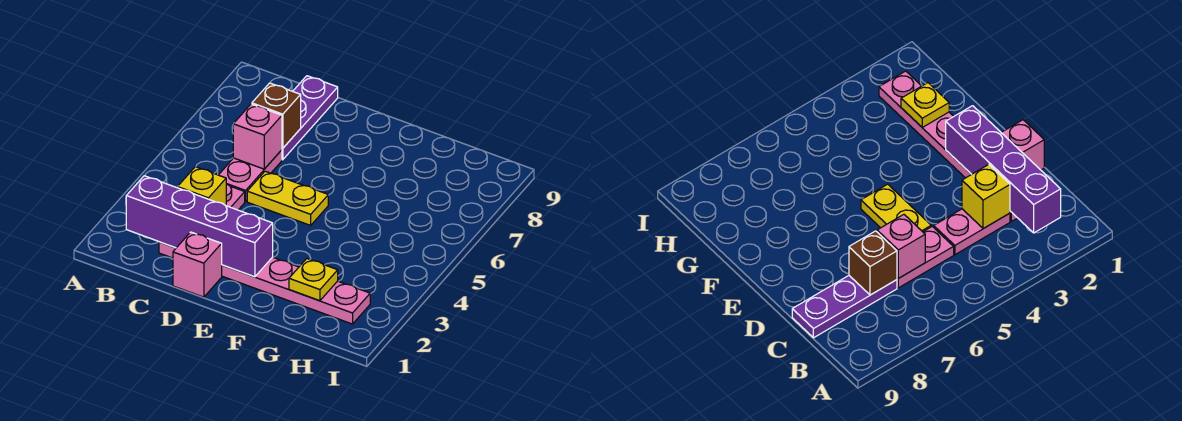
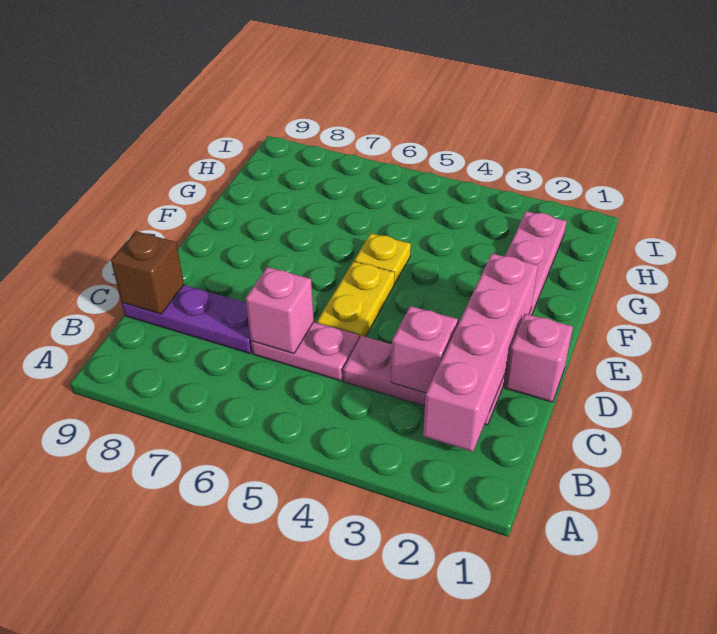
purple 1x4 brick [126,176,273,277] -> pink 1x4 brick [423,254,538,452]
yellow 1x1 brick [177,167,226,205] -> pink 1x1 brick [391,306,458,393]
brown 1x1 brick [252,83,301,148] -> brown 1x1 brick moved to [111,231,184,314]
yellow 1x1 plate [289,259,338,301] -> yellow 1x1 plate moved to [354,233,411,284]

